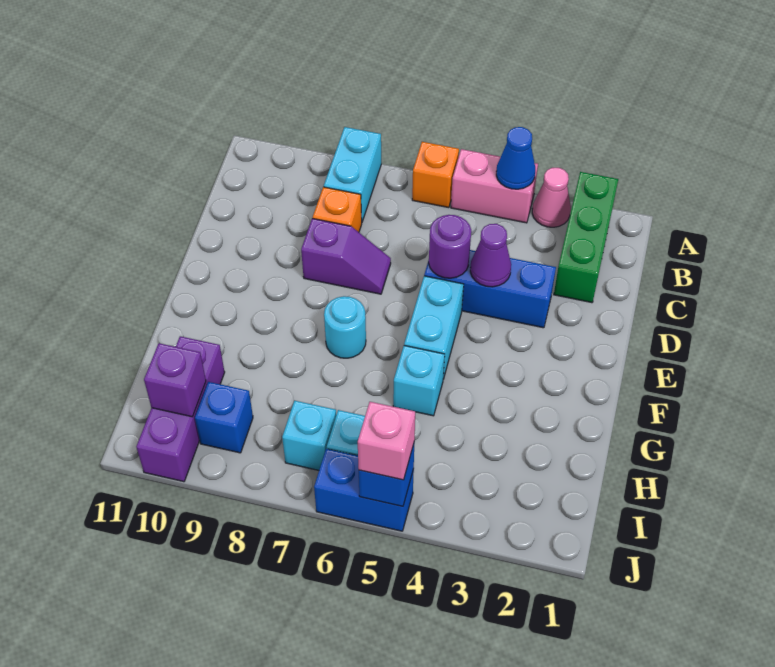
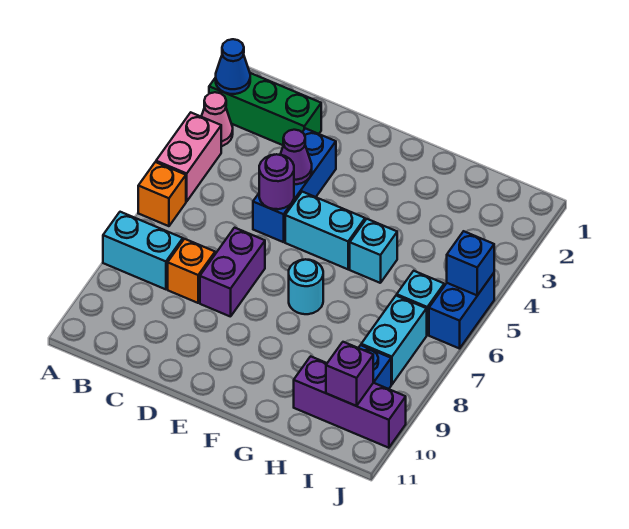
blue 1x1 cone [496,127,535,189] -> blue 1x1 cone moved to [216,39,250,94]
purple 1x2 slope [301,218,391,294] -> purple 1x2 brick [200,228,265,317]
cyan 1x1 brick [282,401,336,470] -> cyan 1x2 brick [361,296,427,385]
pink 1x1 brick [358,402,415,480] -> none

